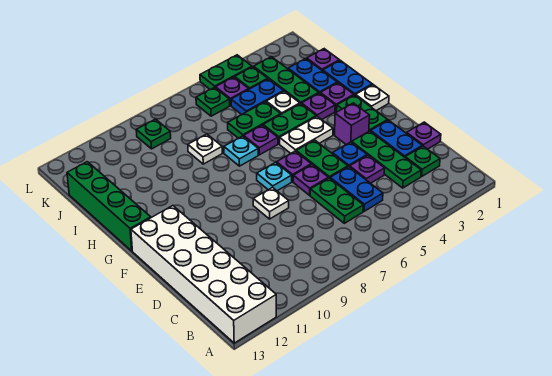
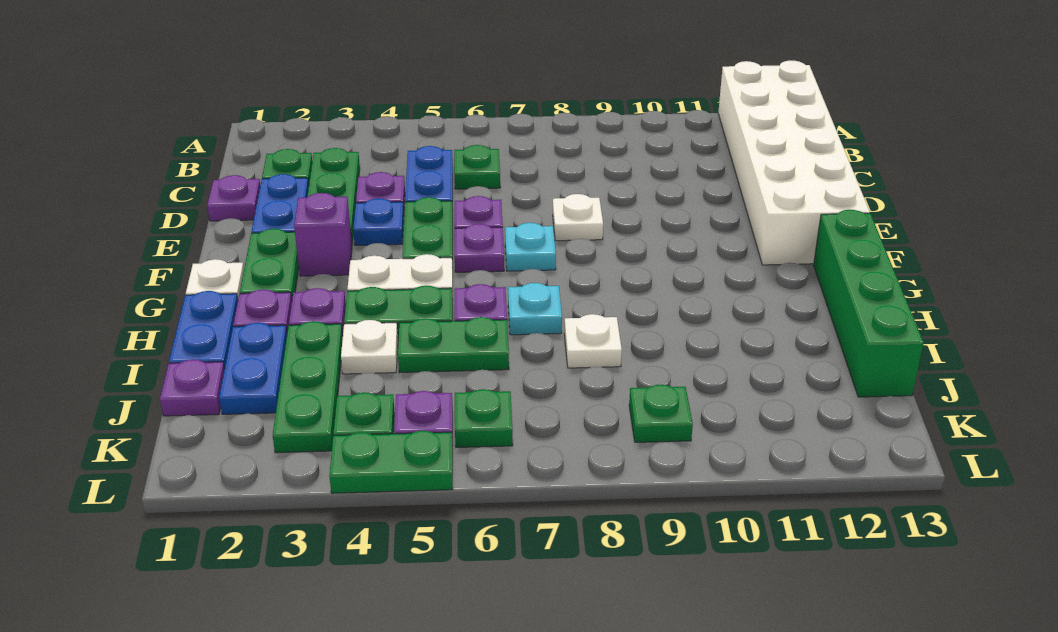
green 1x2 plate [310,178,363,223] -> green 1x1 plate [454,145,500,189]
blue 1x2 plate [231,79,284,115] -> none

